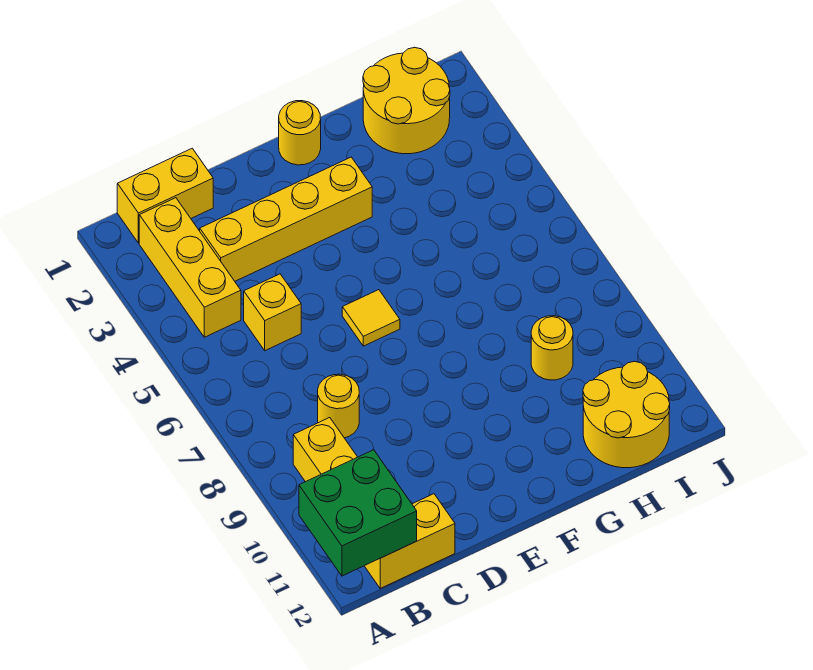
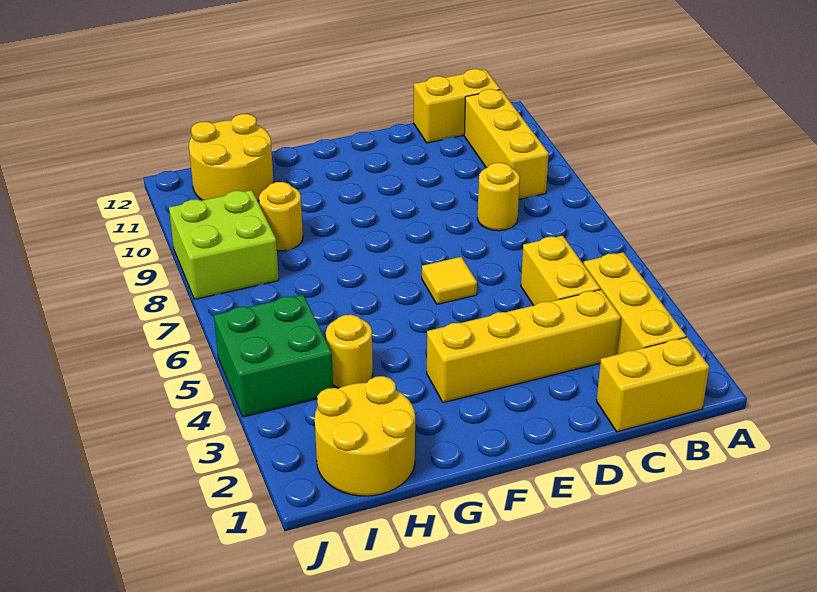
green 2x2 brick [299,450,417,576] -> green 2x2 brick moved to [214,295,333,417]
yellow 1x1 brick [244,274,301,351] -> yellow 1x2 brick [521,236,600,306]
yellow 1x1 round brick [279,101,321,165] -> yellow 1x1 round brick moved to [326,315,373,388]
none -> lime 2x2 brick [169,190,279,299]

